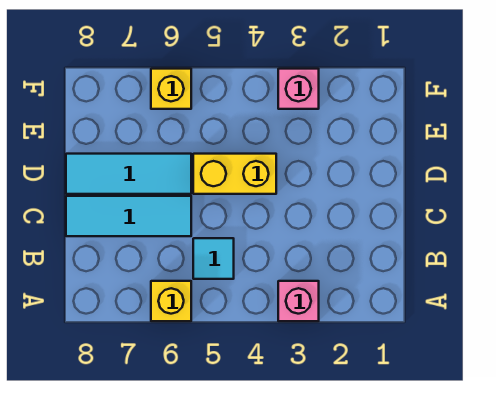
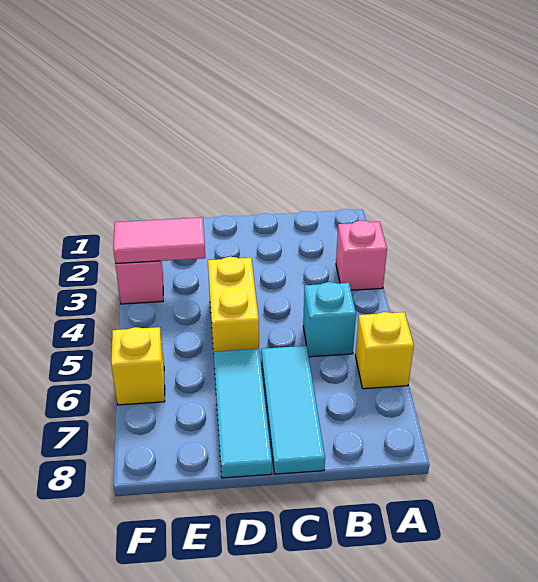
cyan 1x1 tile [193,238,234,279] -> cyan 1x1 brick [303,282,356,357]
none -> pink 1x2 tile [113,217,205,263]

